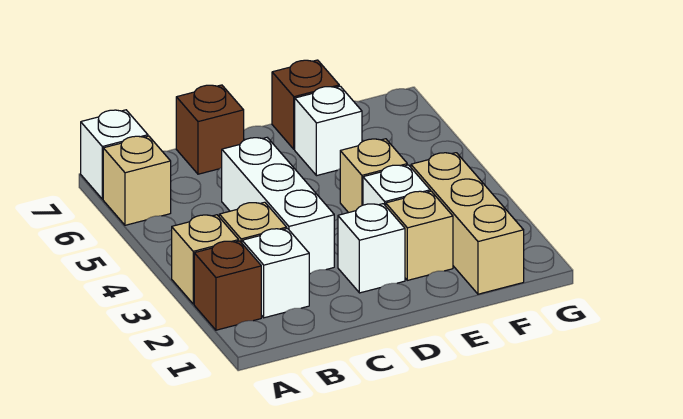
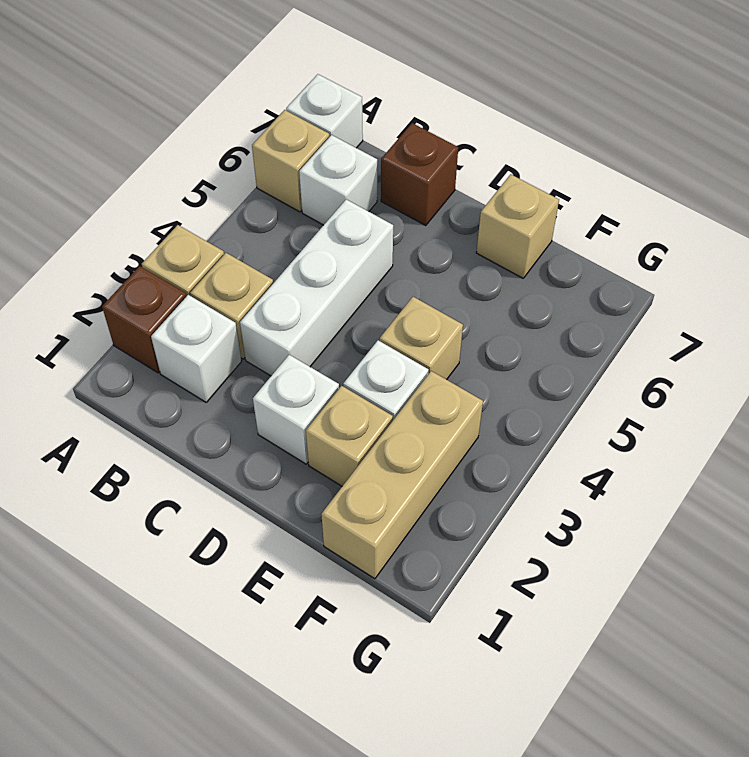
white 1x1 brick [295,86,362,176] -> white 1x1 brick moved to [299,135,377,225]
brown 1x1 brick [272,60,339,149] -> tan 1x1 brick [476,174,559,278]

